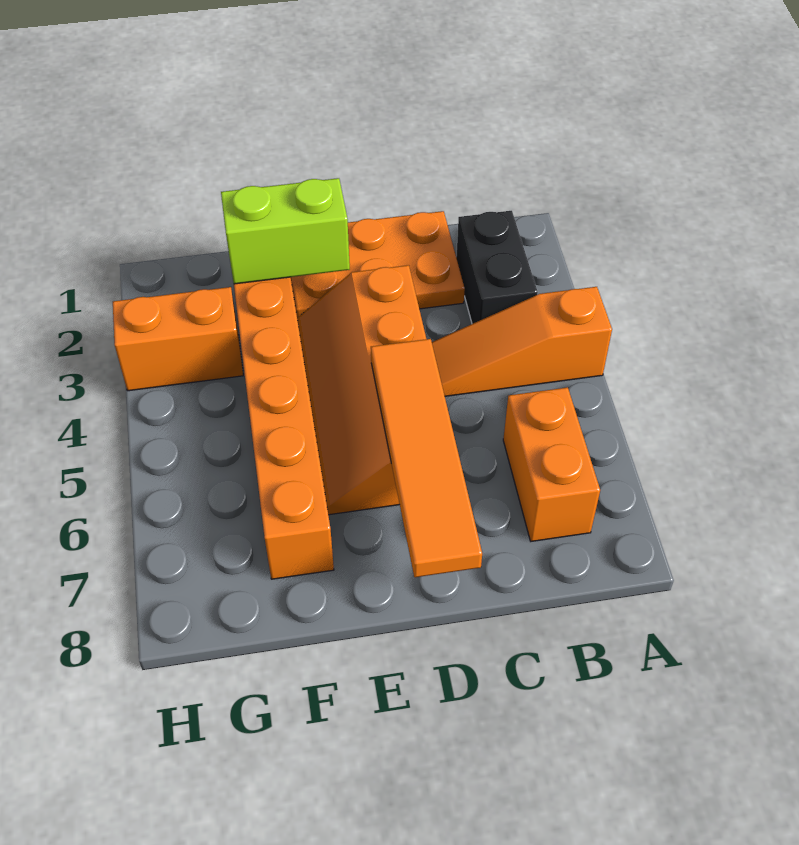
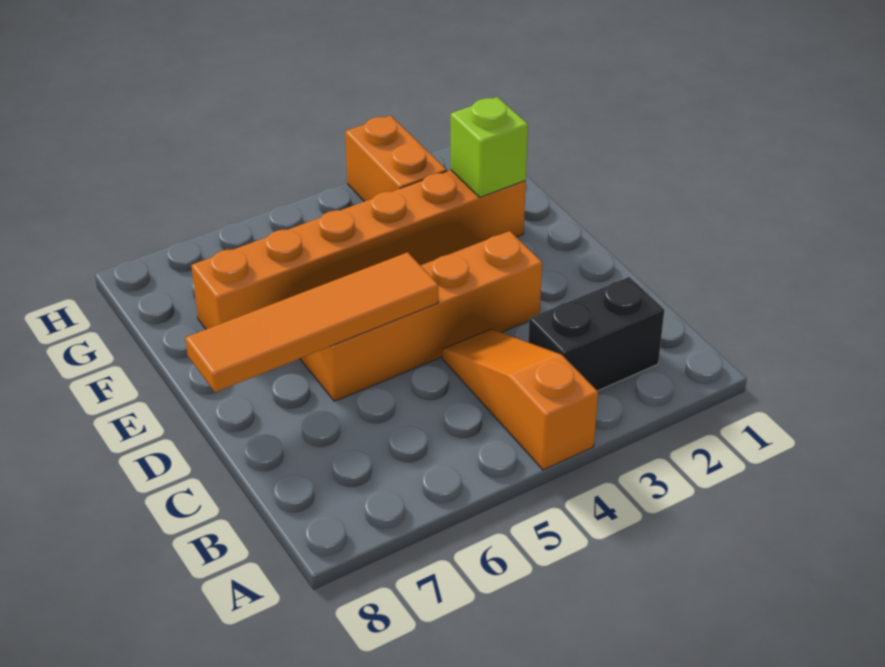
orange 1x2 brick [503,387,600,541] -> none
orange 2x3 plate [291,211,465,320] -> none
lime 1x2 brick [221,178,350,284] -> lime 1x1 brick [451,97,528,197]

